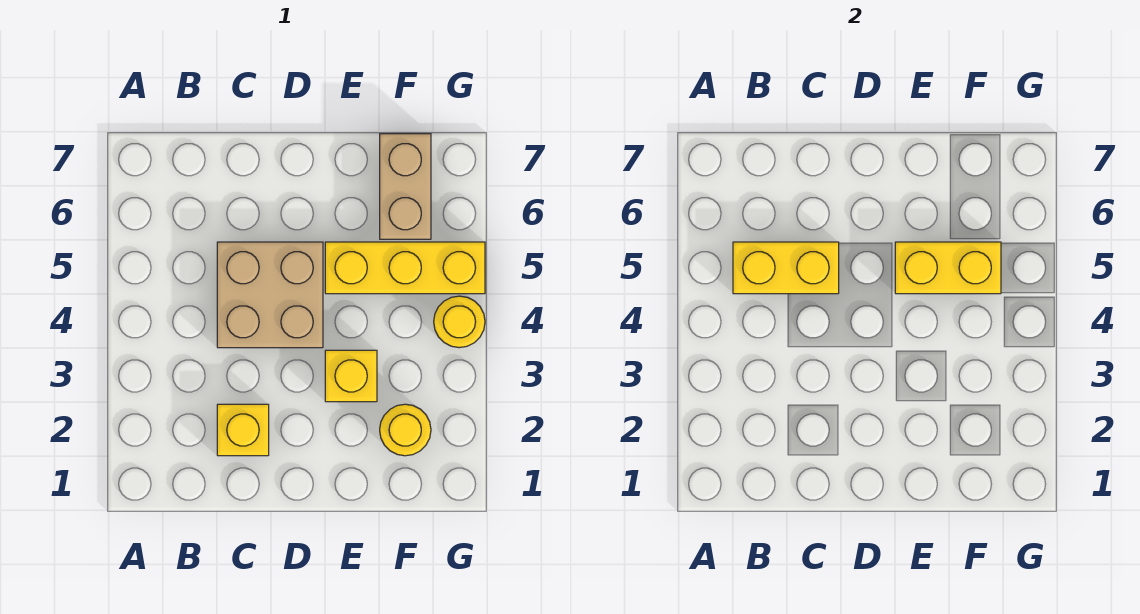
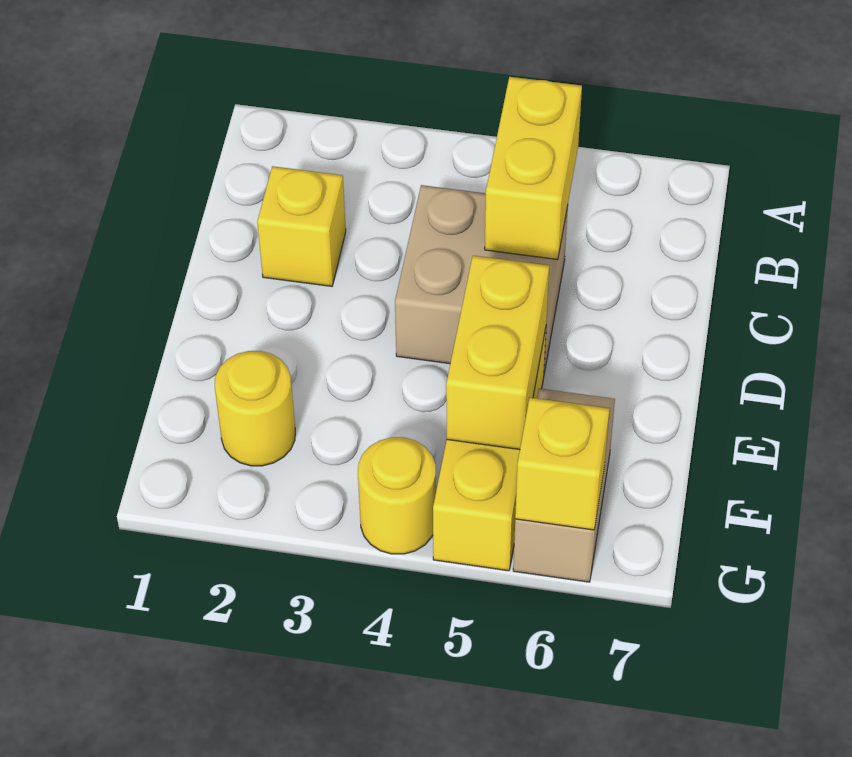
yellow 1x1 brick [325,350,377,402] -> yellow 1x1 brick moved to [515,398,610,530]
tan 1x2 brick [380,134,431,239] -> tan 1x2 brick turned to [513,389,615,582]

